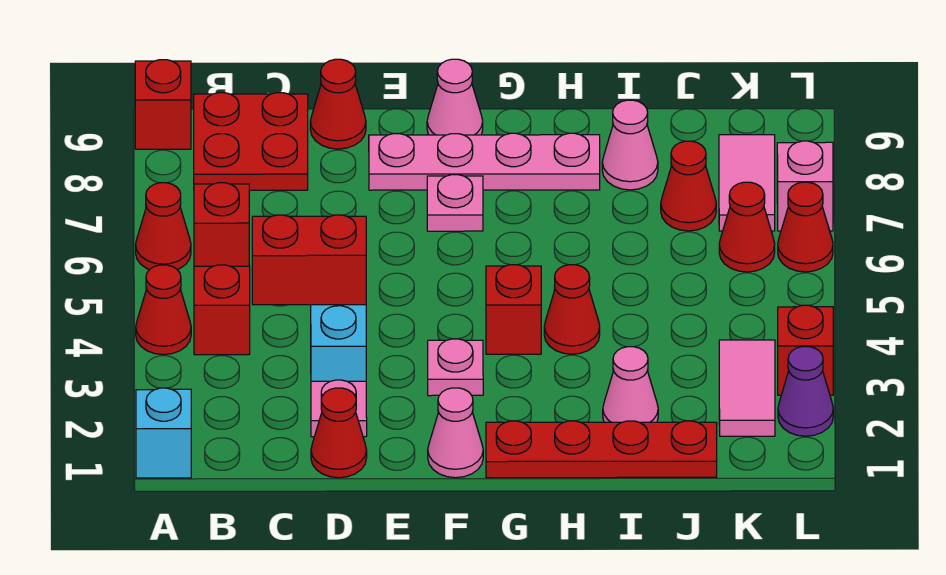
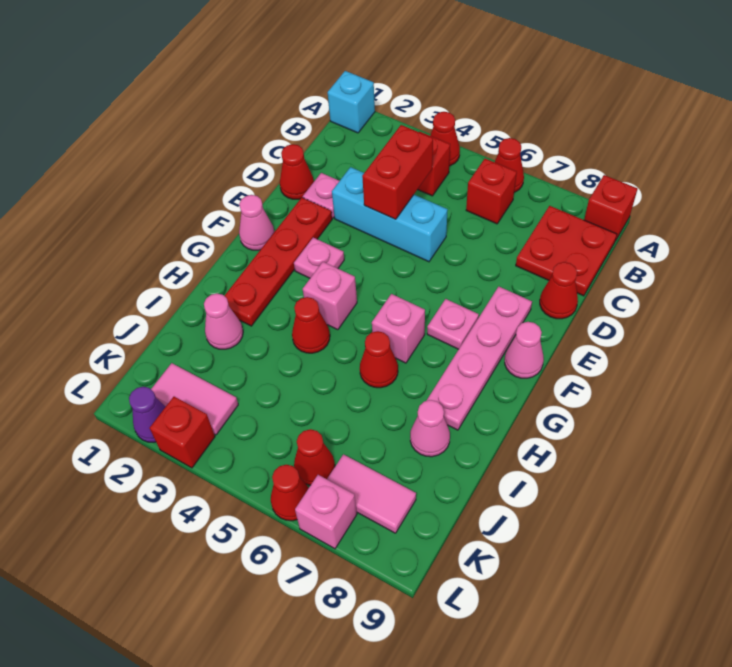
red 1x4 plate [486,421,717,478] -> red 1x4 plate moved to [225,198,332,326]
red 1x1 brick [486,265,541,354] -> pink 1x1 brick [303,262,357,330]
none -> pink 1x1 brick [372,294,425,363]
red 1x1 cone [661,141,716,231] -> red 1x1 cone moved to [360,331,398,388]

